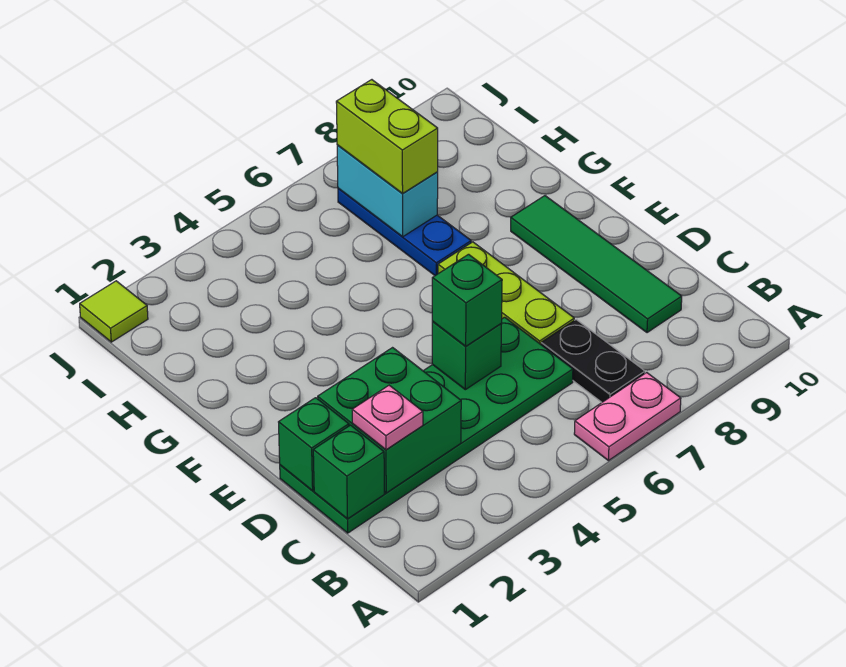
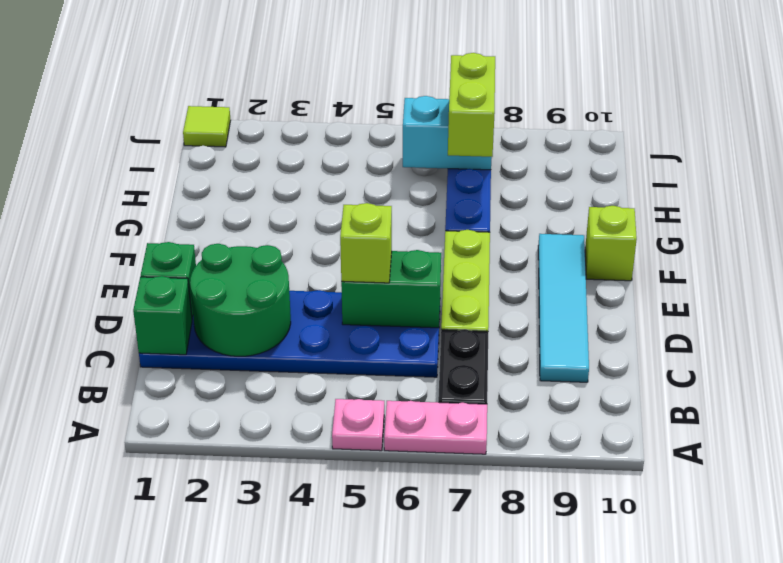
green 2x6 plate [280,317,573,533] -> blue 2x6 plate [139,290,440,377]
green 2x2 brick [318,348,461,493] -> green 2x2 round brick [190,244,291,356]
pink 1x1 plate [352,385,423,450] -> pink 1x1 plate moved to [332,399,384,451]
green 1x4 tile [511,196,682,333] -> cyan 1x4 tile [538,234,589,382]
green 1x1 brick [432,322,502,390] -> green 1x2 brick [341,250,441,328]
green 1x1 brick [432,254,502,346] -> lime 1x1 brick [340,203,392,283]
none -> lime 1x1 brick [585,206,637,281]
cyan 1x2 brick [337,145,438,237] -> cyan 1x2 brick turned to [403,96,492,170]

